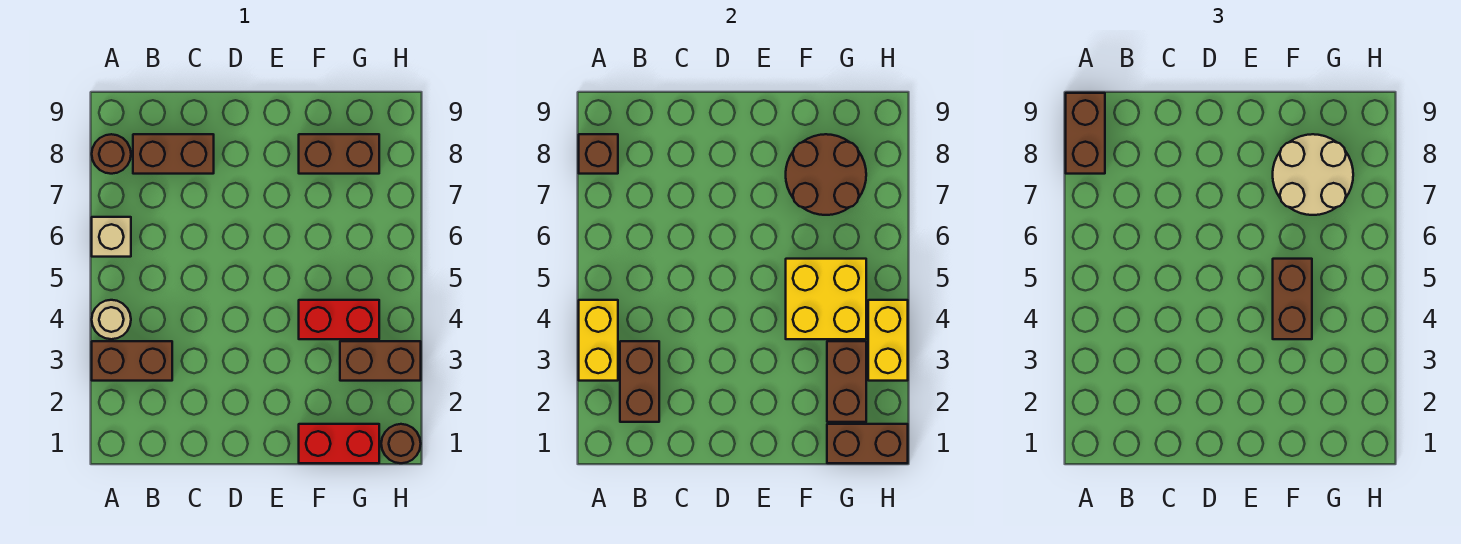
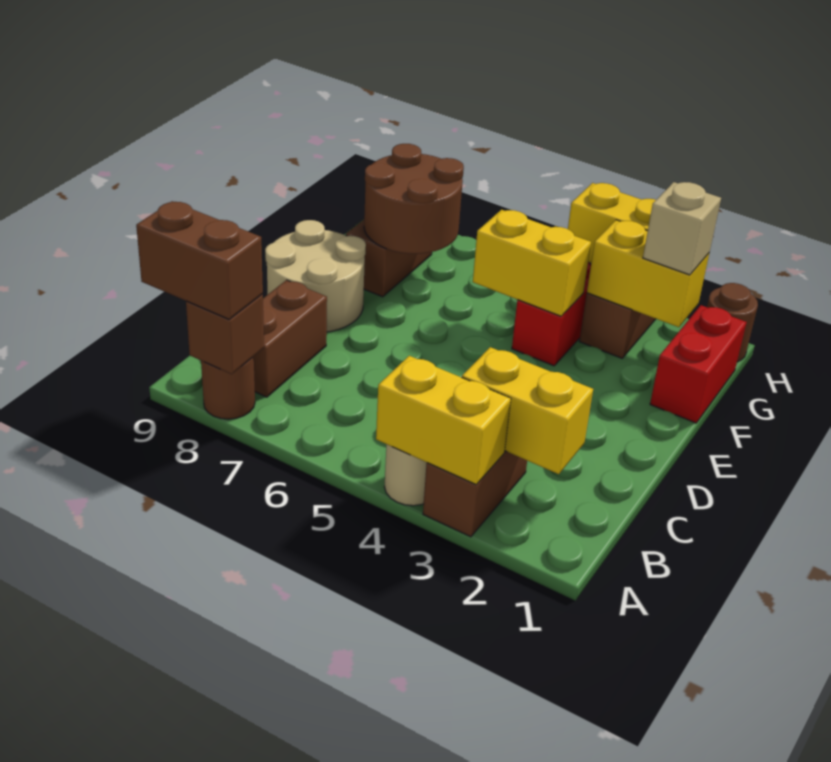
tan 1x1 brick [92,217,131,257] -> tan 1x1 brick moved to [643,182,721,275]
brown 1x2 brick [620,341,659,422] -> yellow 1x2 brick [462,347,593,474]
yellow 2x2 brick [786,259,866,339] -> yellow 1x2 brick [473,210,591,316]
brown 1x2 brick [1273,259,1312,339] -> none
tan 2x2 round brick [1273,134,1353,215] -> tan 2x2 round brick moved to [265,220,366,332]
brown 1x2 brick [827,424,908,463] -> none
brown 1x2 brick [827,341,866,422] -> yellow 1x2 brick [587,220,709,327]

